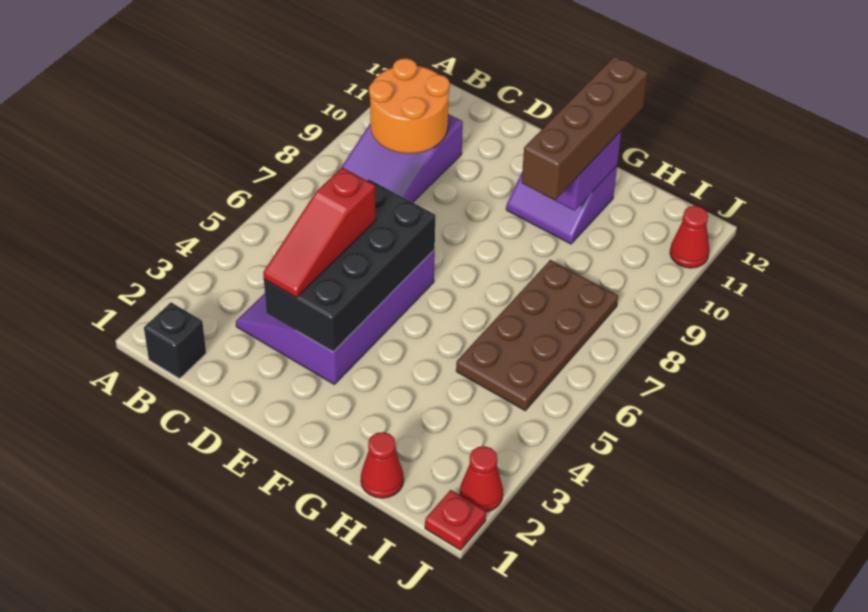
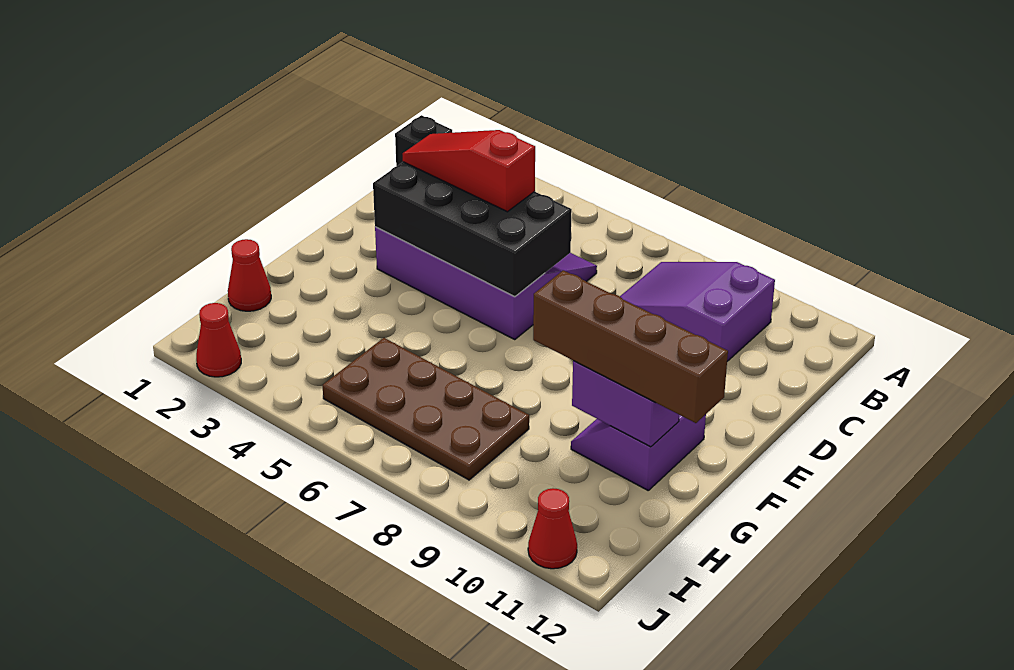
orange 2x2 round brick [369,58,450,154] -> none
red 1x1 plate [425,490,486,550] -> none

